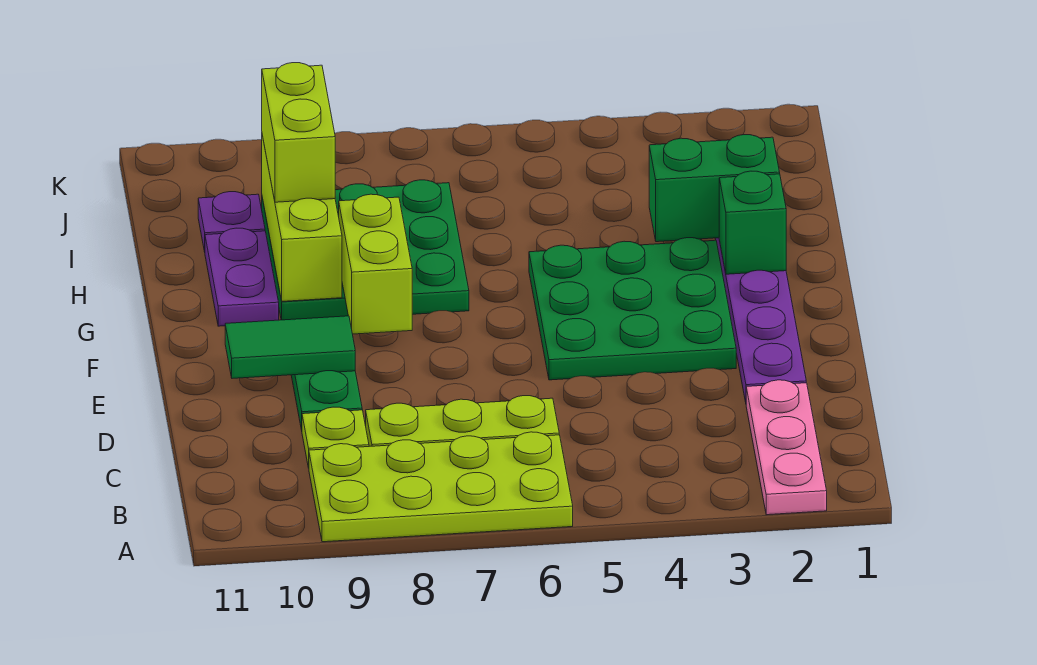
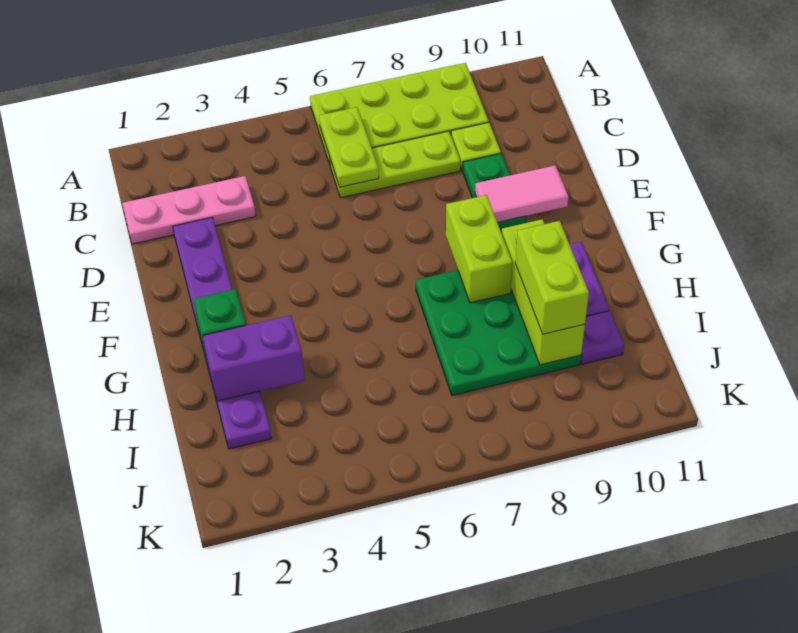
pink 1x3 plate [746,380,827,515] -> pink 1x3 plate turned to [122,176,256,244]
none -> lime 1x2 plate [319,107,379,187]
green 3x3 plate [529,238,736,380] -> none
green 1x2 tile [225,316,355,378] -> pink 1x2 tile [475,165,568,222]
green 1x2 brick [649,135,780,242] -> purple 1x2 brick [203,315,305,401]

